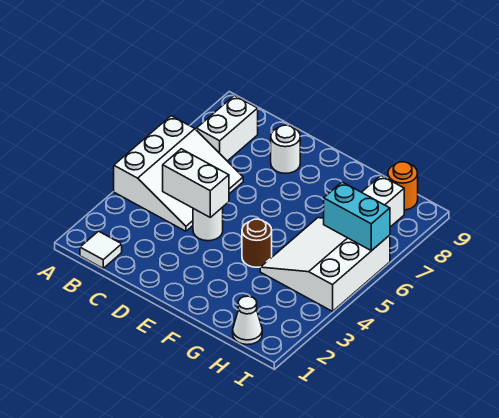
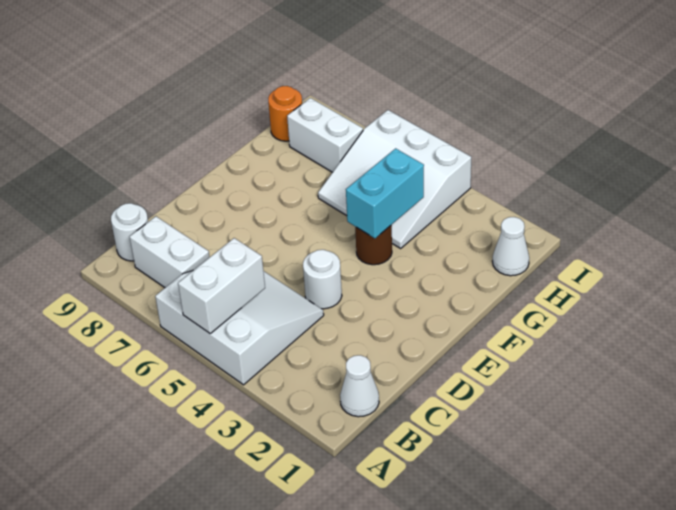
white 1x1 tile [80,231,122,268] -> white 1x1 cone [340,355,379,417]
white 1x2 brick [163,149,229,217] -> white 1x2 brick moved to [178,238,265,333]
white 1x1 round brick [271,125,300,173] -> white 1x1 round brick moved to [111,203,148,261]
cyan 1x2 brick [324,182,390,251] -> cyan 1x2 brick moved to [346,148,424,238]

